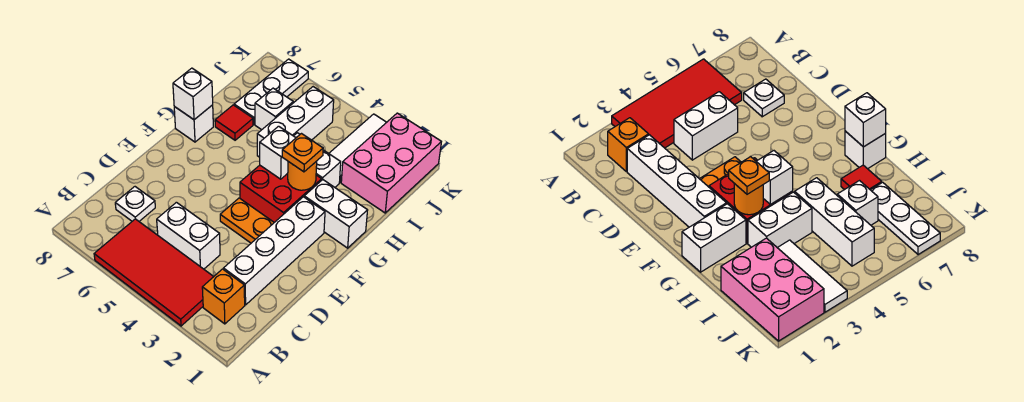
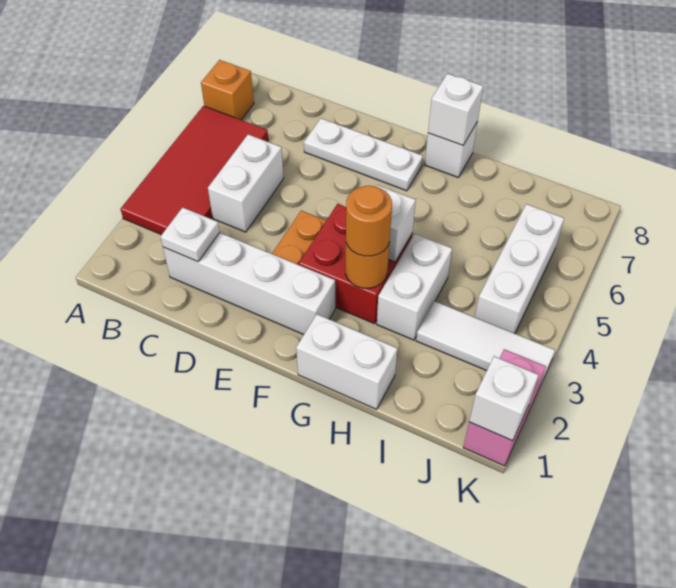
orange 1x1 brick [202,269,245,324] -> orange 1x1 brick moved to [201,60,254,120]
white 1x1 plate [115,187,155,221] -> white 1x1 plate moved to [161,207,220,262]
white 1x2 brick [304,180,368,248] -> white 1x2 brick turned to [296,314,397,409]
orange 1x1 plate [282,134,323,172] -> orange 1x1 round brick [346,186,392,256]
white 1x3 brick [257,87,334,157] -> white 1x3 brick turned to [475,204,564,333]
red 1x1 tile [215,105,253,140] -> none
pink 2x3 brick [341,113,441,213] -> pink 1x2 brick [463,349,546,466]
white 1x1 brick [255,88,293,130] -> white 1x1 brick moved to [469,356,539,441]
white 1x3 plate [234,59,308,124] -> white 1x3 plate moved to [304,118,423,191]

